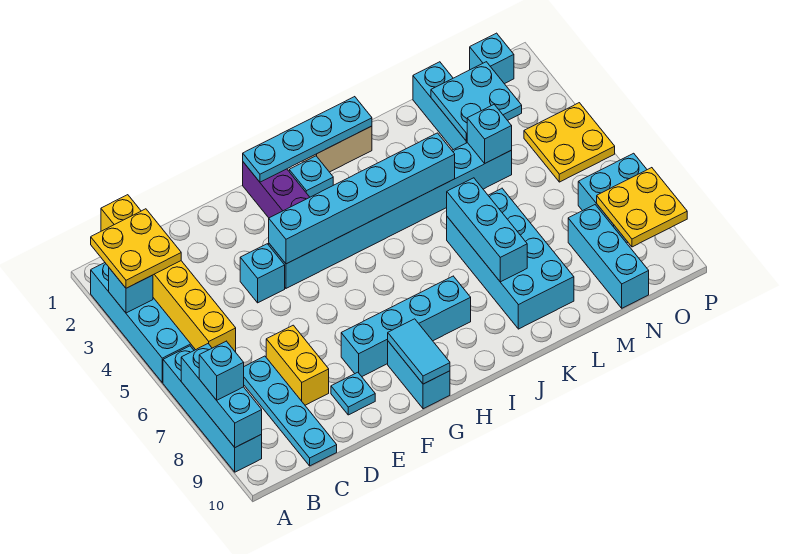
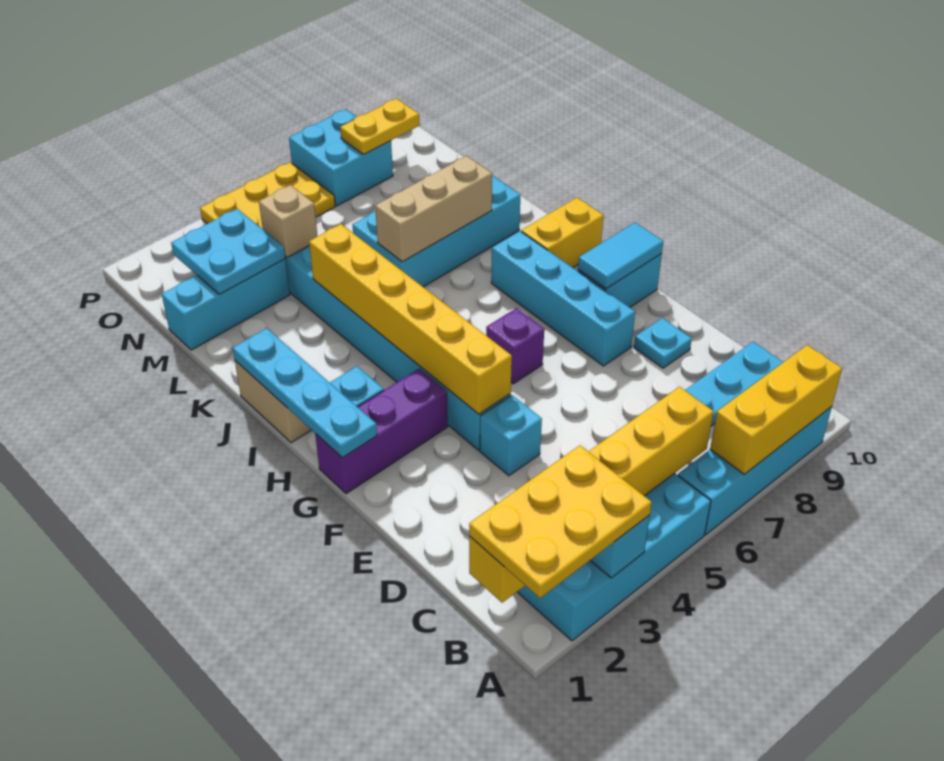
yellow 2x2 plate [91,209,181,288] -> yellow 2x3 plate [469,445,652,598]
cyan 1x3 brick [181,344,262,447] -> yellow 1x3 brick [710,345,842,474]
cyan 1x1 brick [199,341,244,400] -> none
yellow 1x2 brick [266,325,329,405] -> yellow 1x2 brick moved to [521,198,603,268]
cyan 1x6 brick [269,133,455,264] -> yellow 1x6 brick [309,224,512,414]
none -> purple 1x1 brick [486,308,544,384]
cyan 1x3 brick [447,178,527,282] -> tan 1x3 brick [375,156,492,262]
cyan 1x1 brick [467,105,512,164] -> tan 1x1 brick [259,185,317,257]
cyan 1x3 brick [568,205,649,308] -> none
cyan 1x1 brick [470,33,514,84] -> none
yellow 2x2 plate [524,103,615,182] -> yellow 2x3 plate [200,162,335,229]
yellow 2x2 plate [597,168,687,247] -> yellow 1x2 plate [340,99,419,155]

